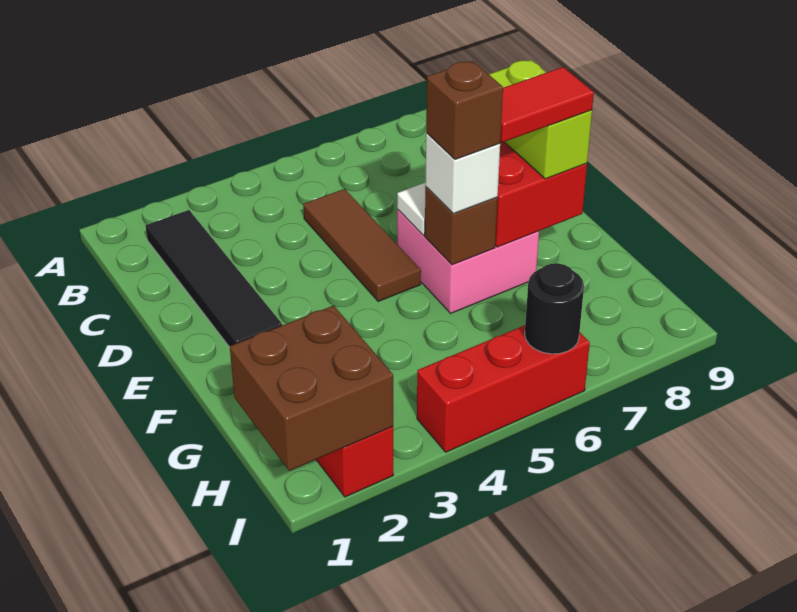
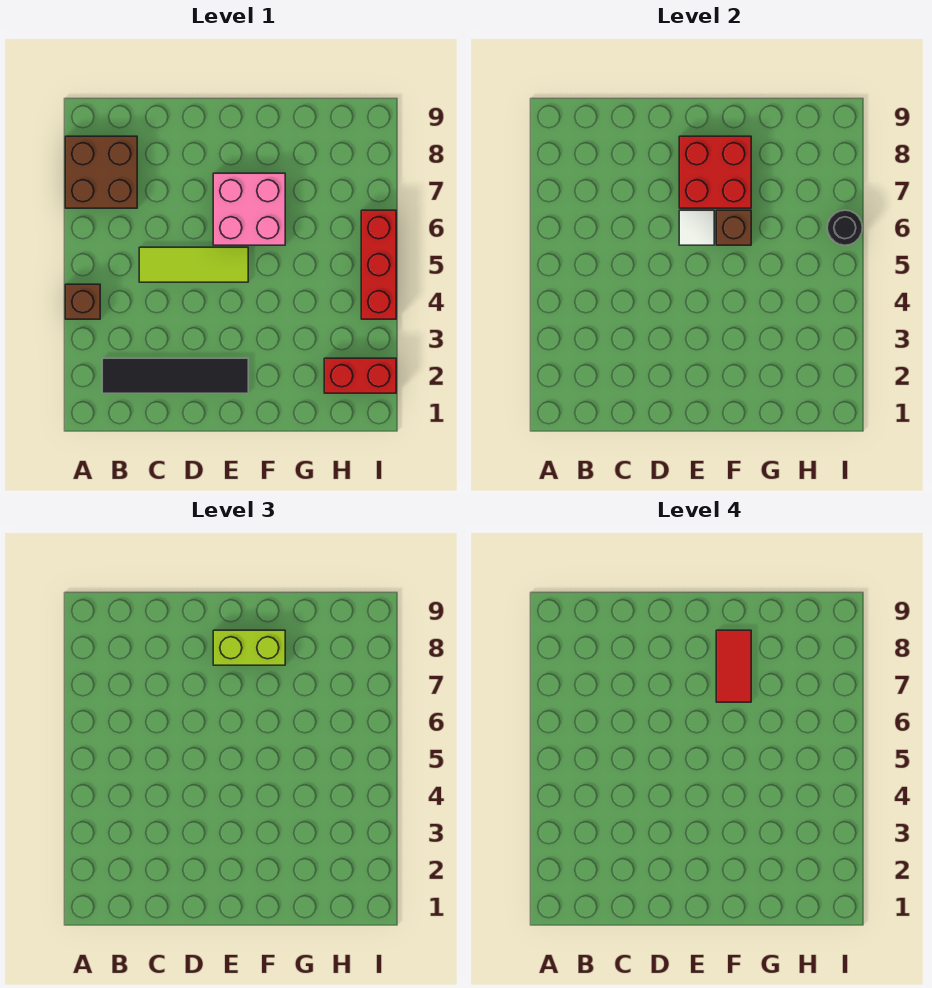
brown 1x3 tile [303,189,421,302] -> lime 1x3 tile [139,247,248,282]
white 1x1 brick [425,133,500,214] -> none
brown 1x1 brick [426,61,503,160] -> brown 1x1 brick moved to [65,284,100,319]
brown 2x2 brick [230,306,393,471] -> brown 2x2 brick moved to [65,136,137,208]

